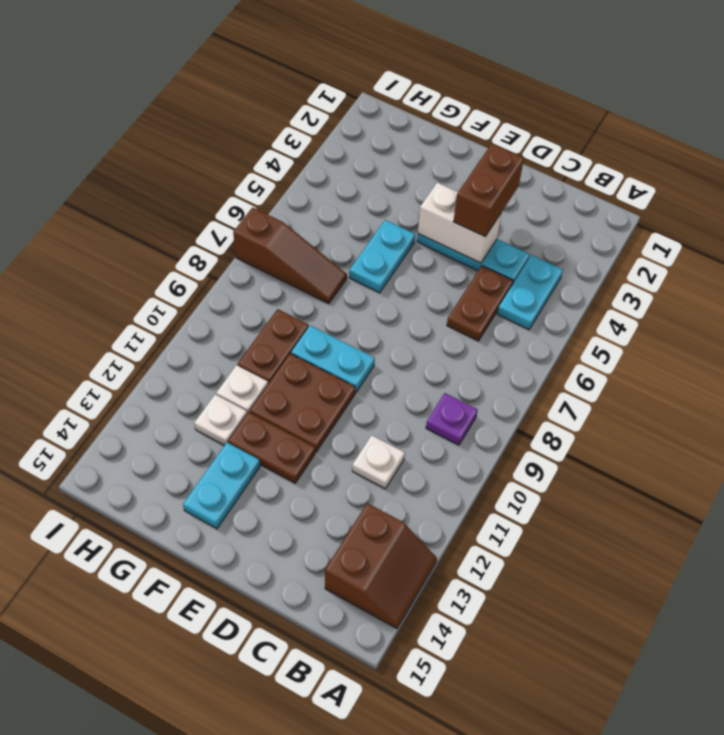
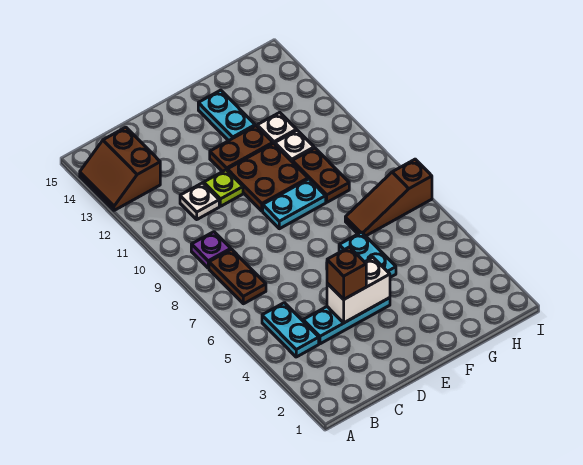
brown 1x2 plate [447,266,513,341] -> brown 1x2 plate moved to [209,249,266,304]
brown 1x2 brick [453,144,524,237] -> brown 1x1 brick [327,247,366,299]
none -> lime 1x1 plate [204,170,243,206]

